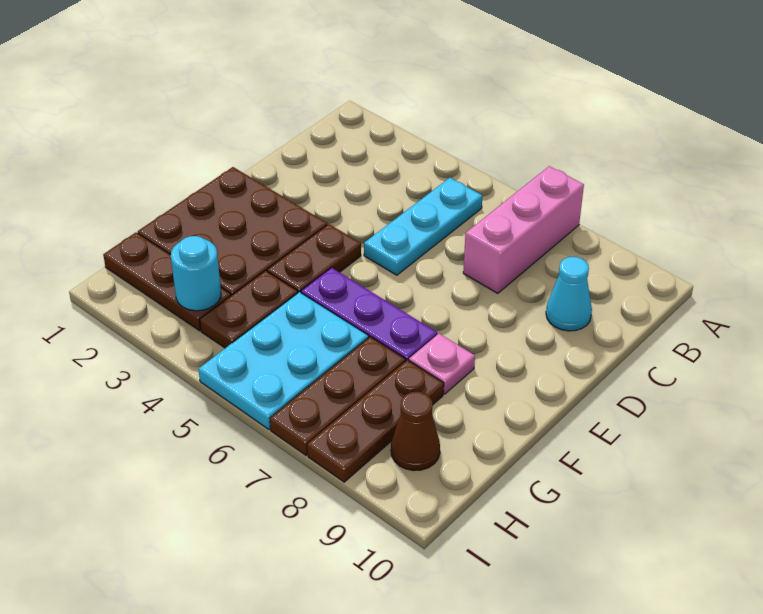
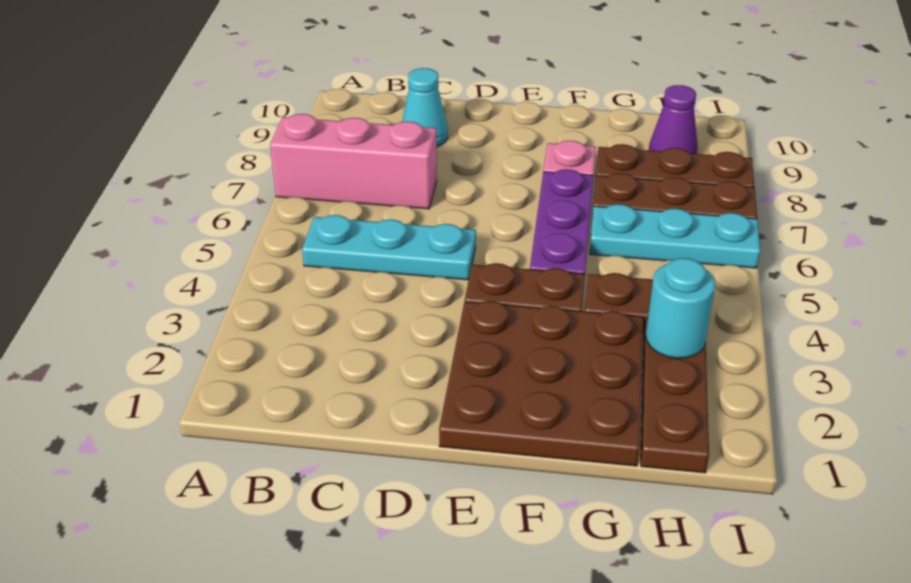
cyan 2x3 plate [199,292,369,430] -> cyan 1x3 plate [590,204,760,268]
brown 1x1 cone [391,392,440,471] -> purple 1x1 cone [649,85,698,154]

